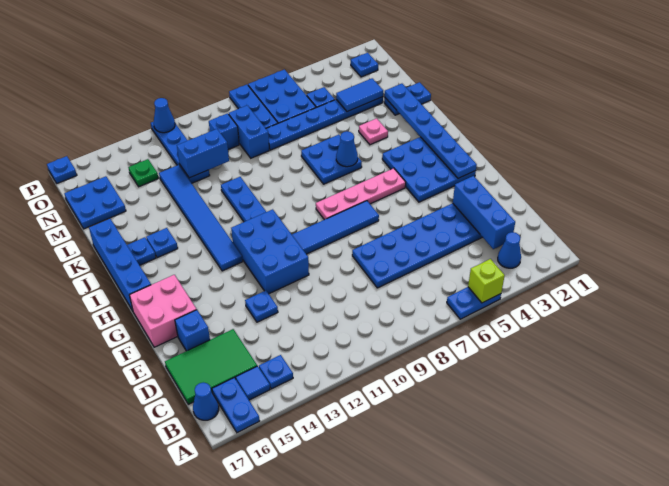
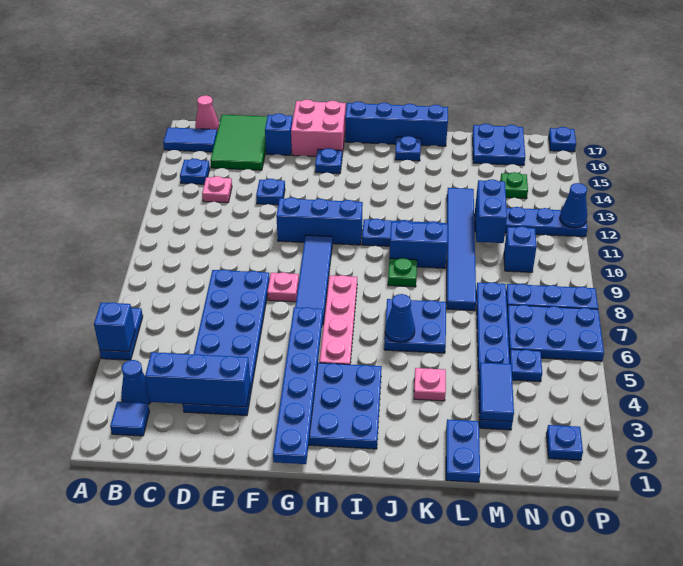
lime 1x1 brick [468,259,505,303] -> blue 1x1 brick [94,302,135,352]
blue 1x2 plate [212,378,259,433] -> blue 1x2 tile [163,127,217,152]
blue 1x1 tile [236,366,270,400] -> blue 1x1 tile moved to [110,402,149,436]
blue 1x1 cone [193,383,219,420] -> pink 1x1 cone [195,95,219,132]
none -> pink 1x1 plate [202,176,232,203]
none -> pink 1x1 plate [267,272,299,302]
blue 2x3 brick [231,209,309,294] -> blue 1x3 brick [276,197,363,245]
blue 1x6 plate [385,84,477,178] -> blue 1x6 plate turned to [273,307,323,464]
blue 1x6 tile [159,165,243,271] -> blue 1x6 tile turned to [447,188,476,311]
none -> green 1x1 plate [388,258,417,287]
blue 1x1 plate [146,228,178,258] -> blue 1x1 plate moved to [315,148,342,174]
blue 1x2 brick [229,105,269,158] -> blue 1x2 brick moved to [389,221,448,268]

